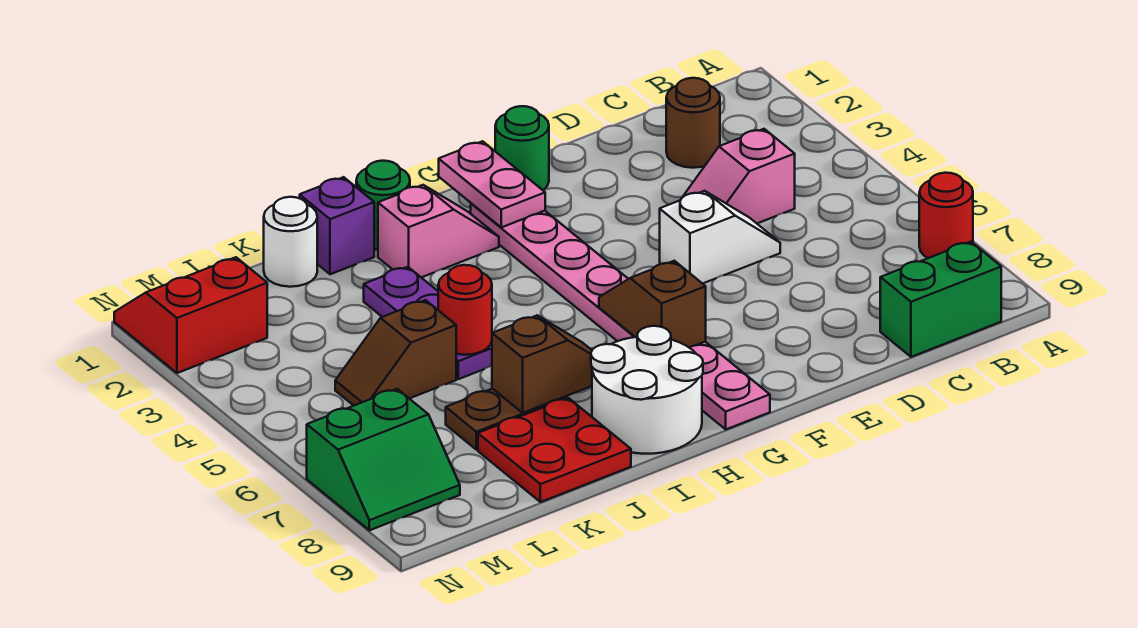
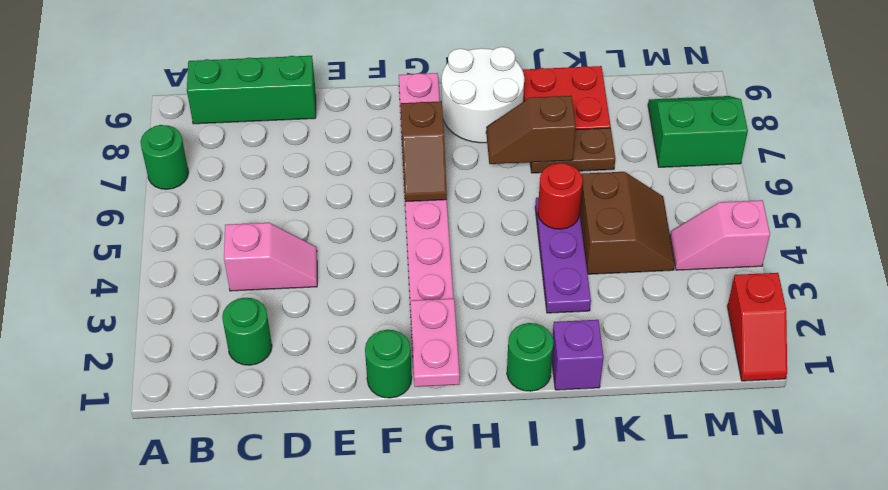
red 1x1 round brick [919,173,973,258] -> green 1x1 round brick [140,125,189,189]
green 1x2 brick [880,242,1001,357] -> green 1x3 brick [187,56,316,124]
brown 1x1 round brick [666,78,720,168] -> green 1x1 round brick [222,298,272,365]
white 1x2 slope [660,191,780,284] -> none
pink 1x2 slope [378,185,499,278] -> pink 1x2 slope moved to [670,200,770,270]
white 1x1 round brick [264,197,317,287] -> none
brown 1x2 slope [335,300,456,406] -> brown 2x2 slope [580,172,675,274]
red 2x2 slope [114,257,267,373] -> red 1x2 slope [727,273,787,381]

